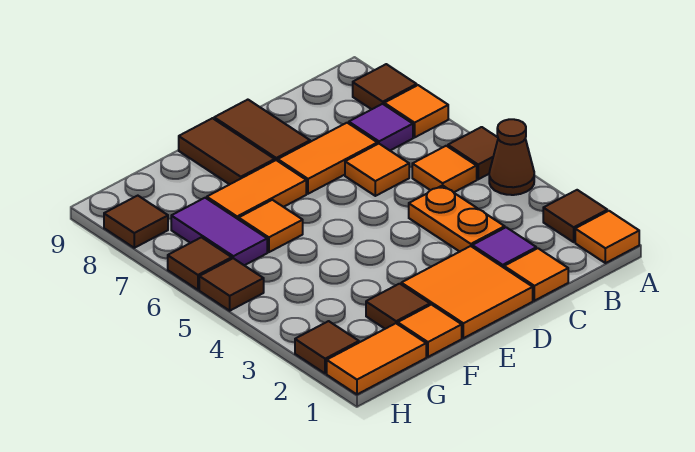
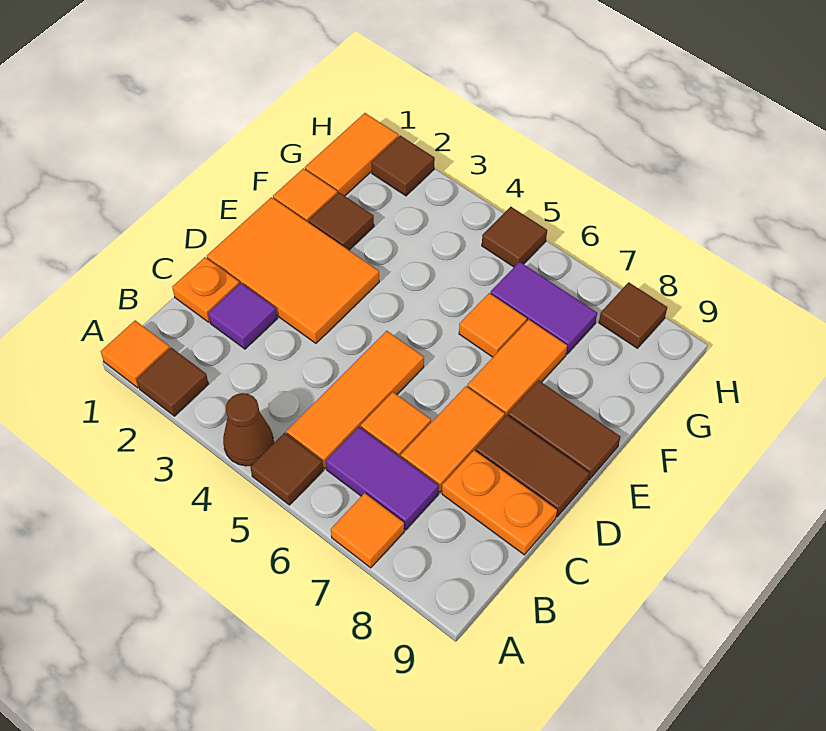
brown 1x1 tile [353,64,417,109] -> none
orange 1x1 tile [412,146,477,192] -> orange 1x3 tile [286,331,424,469]
purple 1x1 tile [349,104,413,150] -> purple 1x2 tile [326,427,439,530]
orange 1x1 tile [504,248,568,301] -> orange 1x1 plate [172,257,239,322]
orange 1x2 plate [409,185,505,252] -> orange 1x2 plate moved to [442,450,557,555]
orange 2x2 tile [401,246,533,338] -> orange 2x3 tile [207,197,379,343]
brown 1x1 tile [168,237,232,290] -> none

